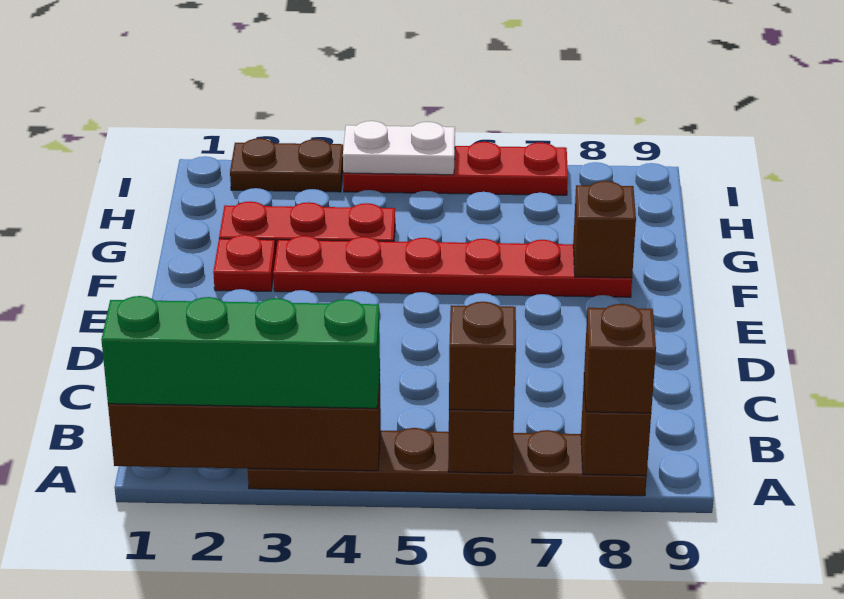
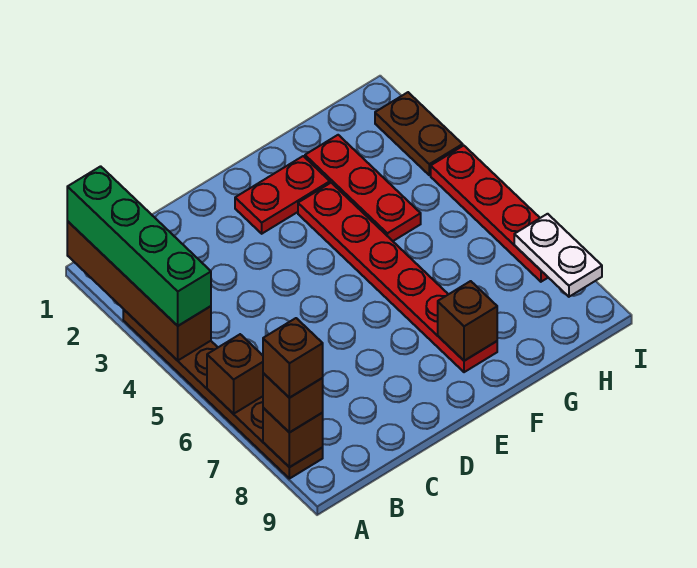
brown 1x1 brick [449,302,516,411] -> brown 1x1 brick moved to [263,318,323,398]
red 1x1 plate [213,235,276,291] -> red 1x2 plate [235,156,330,234]
white 1x2 plate [343,121,455,175] -> white 1x2 plate moved to [514,214,602,297]

